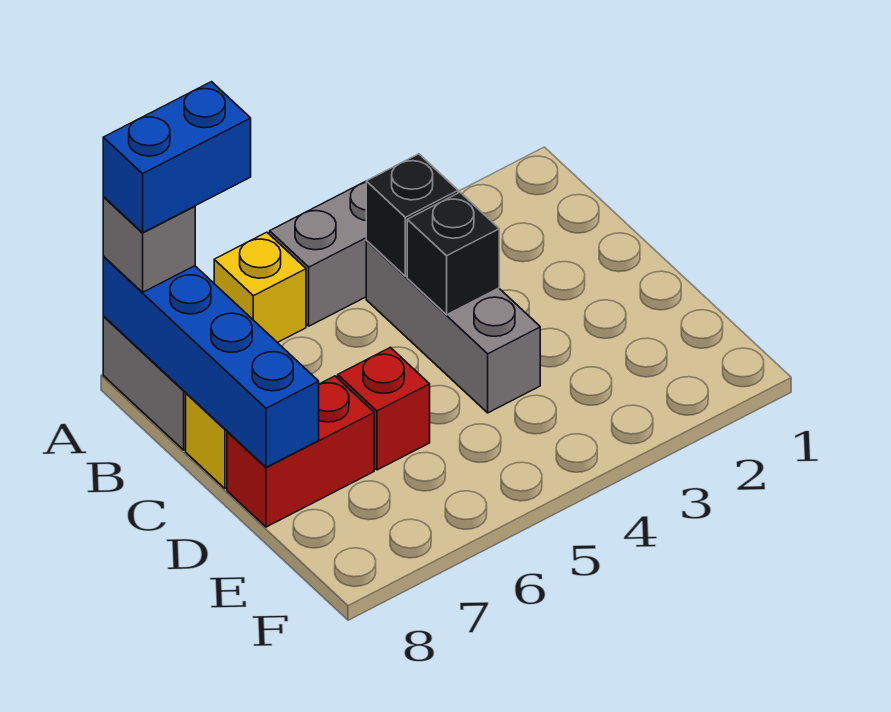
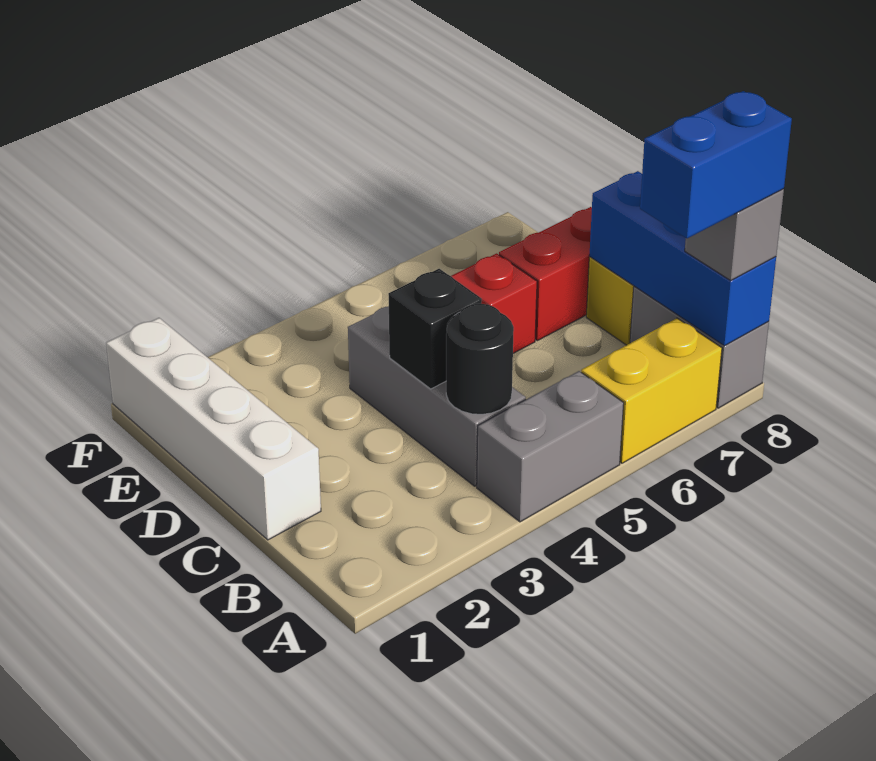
yellow 1x1 brick [214,232,306,343] -> yellow 1x2 brick [581,318,722,463]
blue 1x4 brick [103,257,319,467] -> blue 1x3 brick [589,171,776,346]
black 1x1 brick [366,154,458,276] -> black 1x1 round brick [446,304,514,414]
none -> white 1x4 brick [106,318,321,540]

